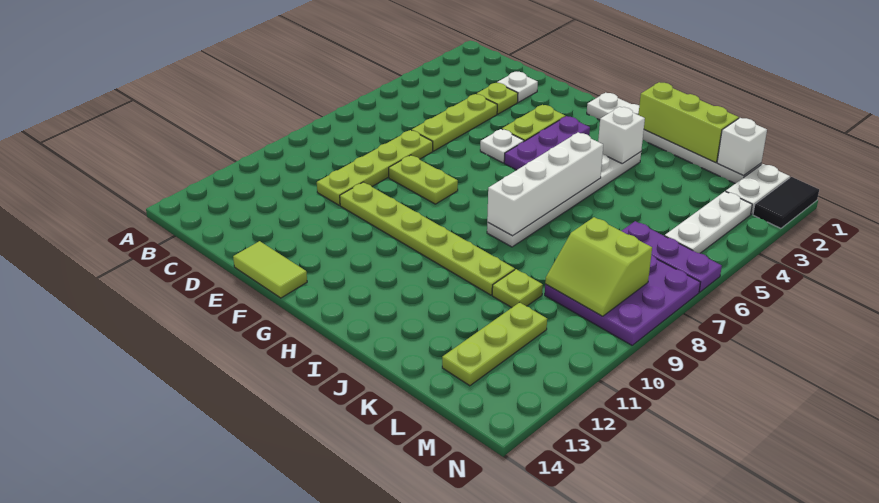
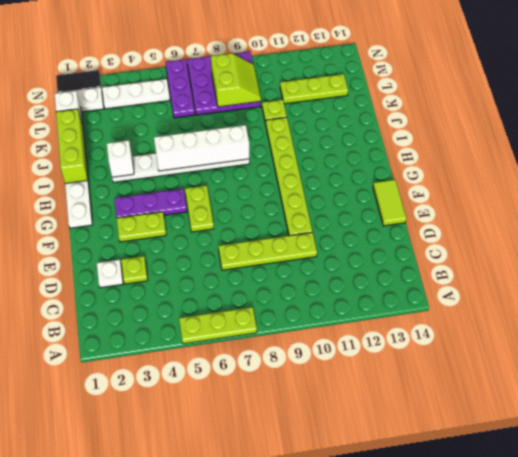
lime 1x3 plate [412,94,497,151] -> lime 1x3 plate moved to [179,307,257,344]
lime 1x2 plate [389,155,458,204] -> lime 1x2 plate moved to [185,185,214,232]
white 1x1 plate [480,129,524,163] -> none

